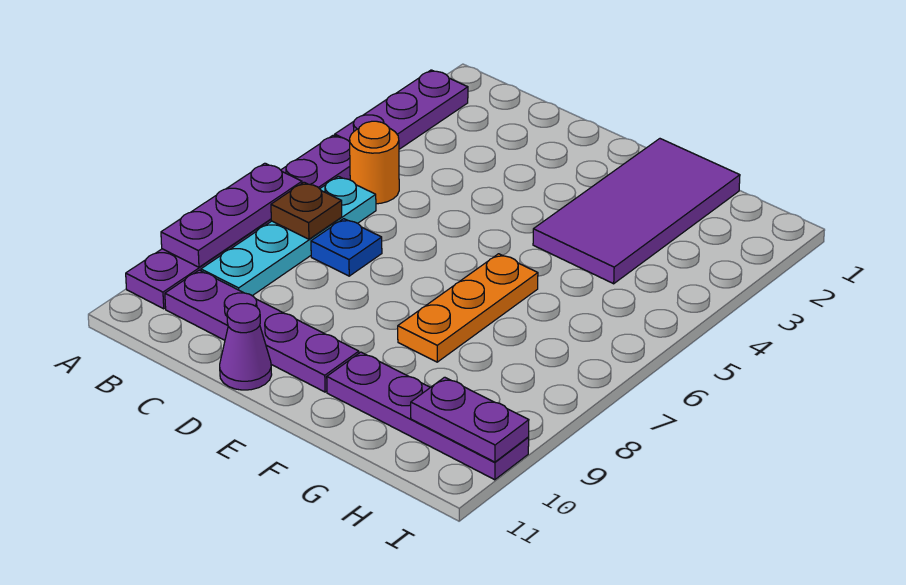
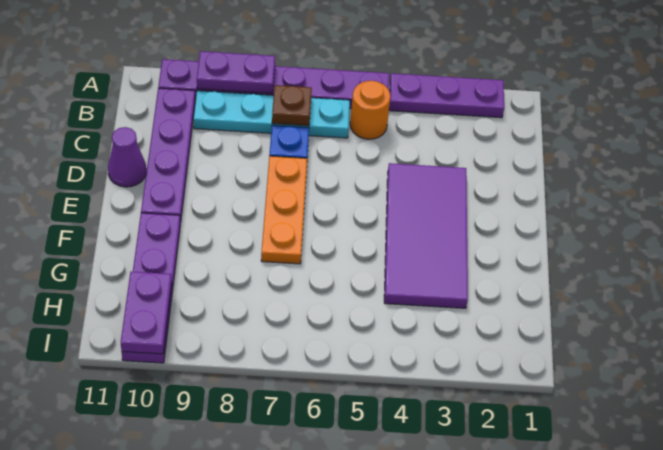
purple 1x3 plate [161,163,302,267] -> purple 1x2 plate [197,51,275,93]
purple 2x4 tile [533,139,740,284] -> purple 2x4 tile turned to [384,163,468,308]
orange 1x3 plate [398,254,538,362] -> orange 1x3 plate turned to [261,156,307,264]

